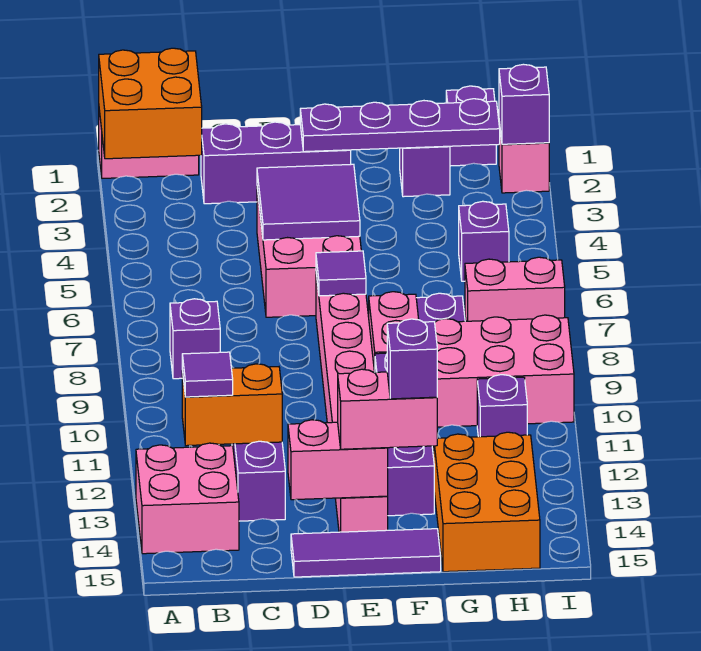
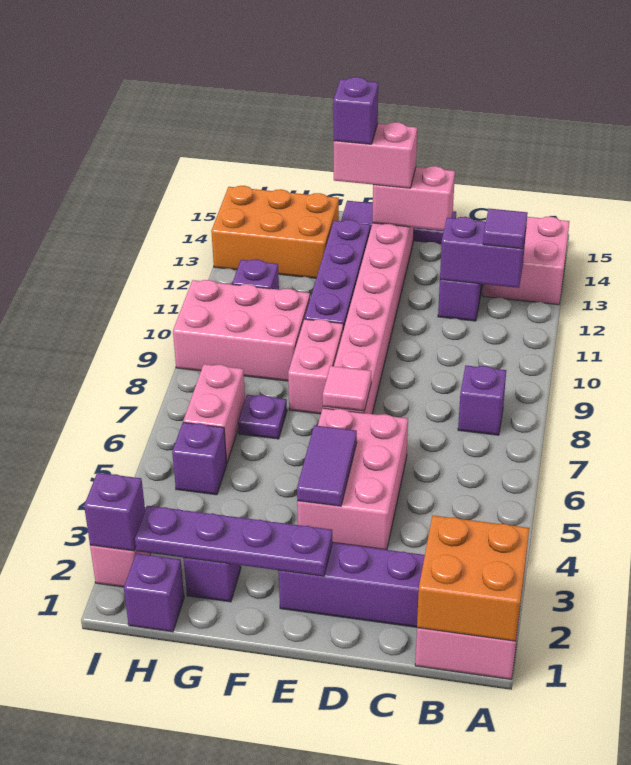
orange 1x2 brick [182,364,282,446] -> purple 1x2 brick [440,217,526,288]
purple 2x2 tile [257,164,360,240] -> purple 1x2 tile [297,425,357,506]
purple 1x1 tile [316,251,366,296] -> pink 1x1 tile [323,366,371,411]
orange 2x3 brick [434,432,540,572] -> orange 2x3 brick turned to [211,186,339,278]
pink 1x2 brick [465,257,565,321] -> pink 1x2 brick turned to [183,364,245,464]

